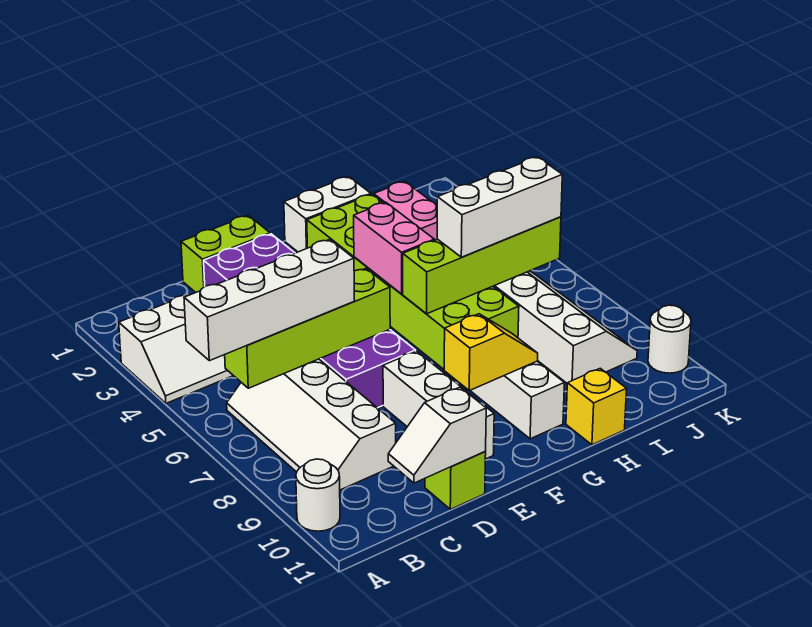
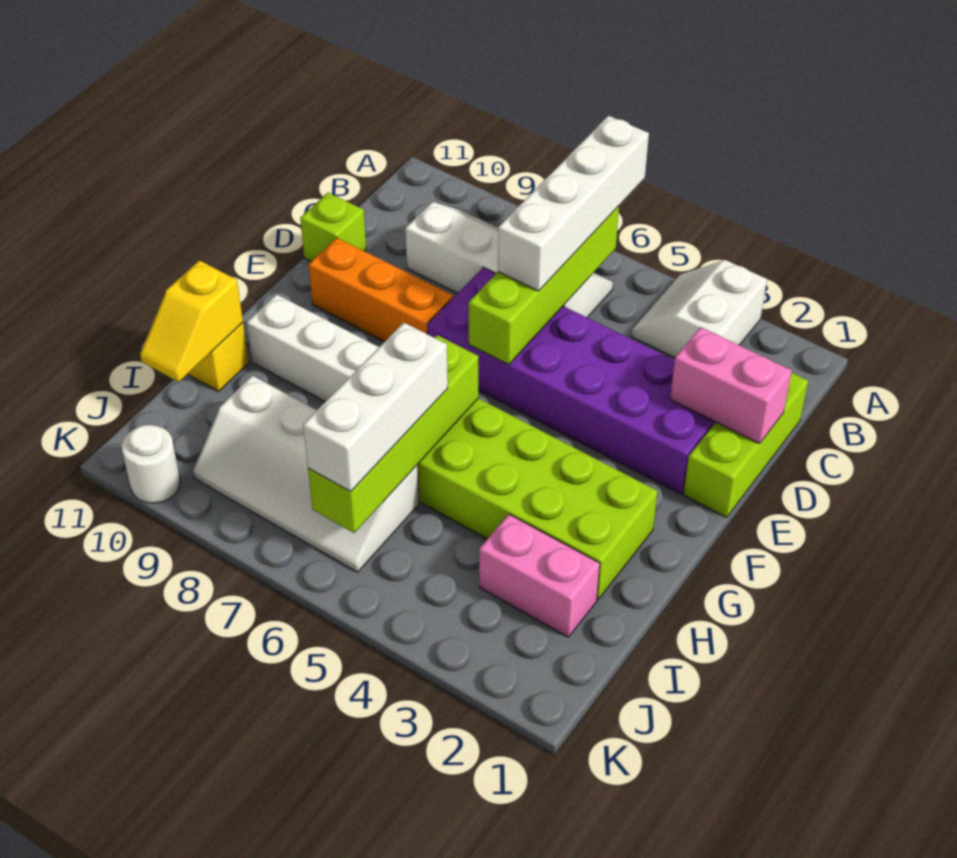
white 1x1 round brick [296,459,340,531] -> none
white 1x2 slope [388,387,486,483] -> none
lime 1x2 brick [181,215,270,292] -> lime 1x3 brick [683,373,808,517]
white 1x3 brick [383,351,494,459] -> orange 1x3 brick [308,238,453,342]
yellow 1x2 slope [444,314,538,391] -> yellow 1x2 slope moved to [140,261,243,382]
white 1x2 brick [284,177,371,252] -> none
pink 1x2 brick [354,203,434,294] -> pink 1x2 brick moved to [670,327,792,444]

